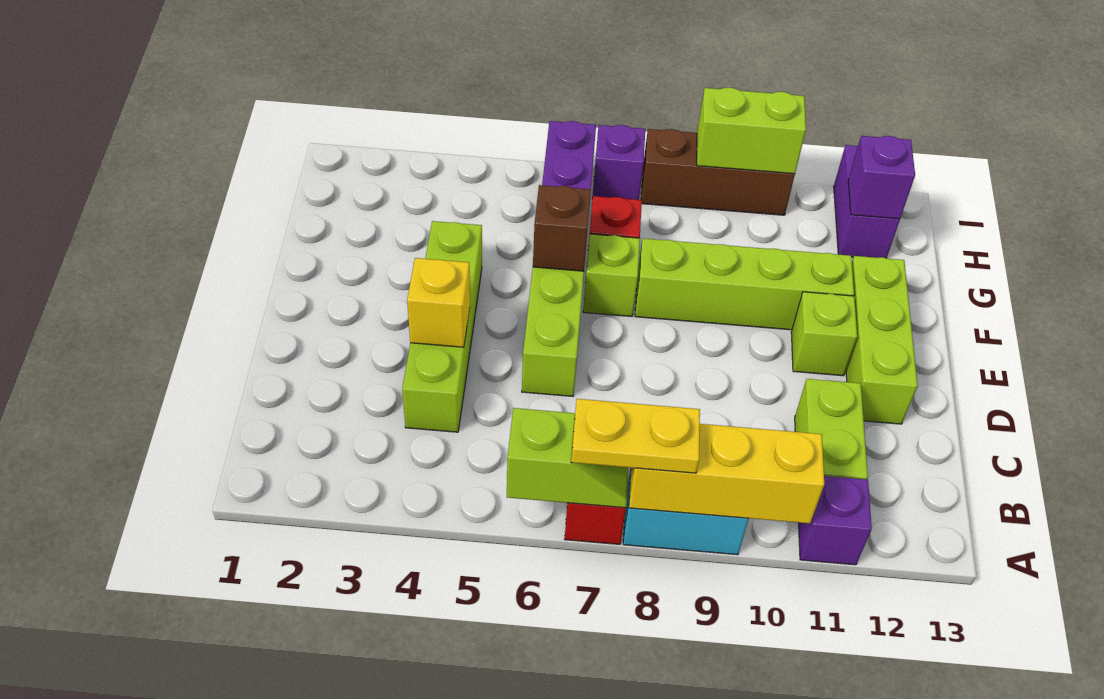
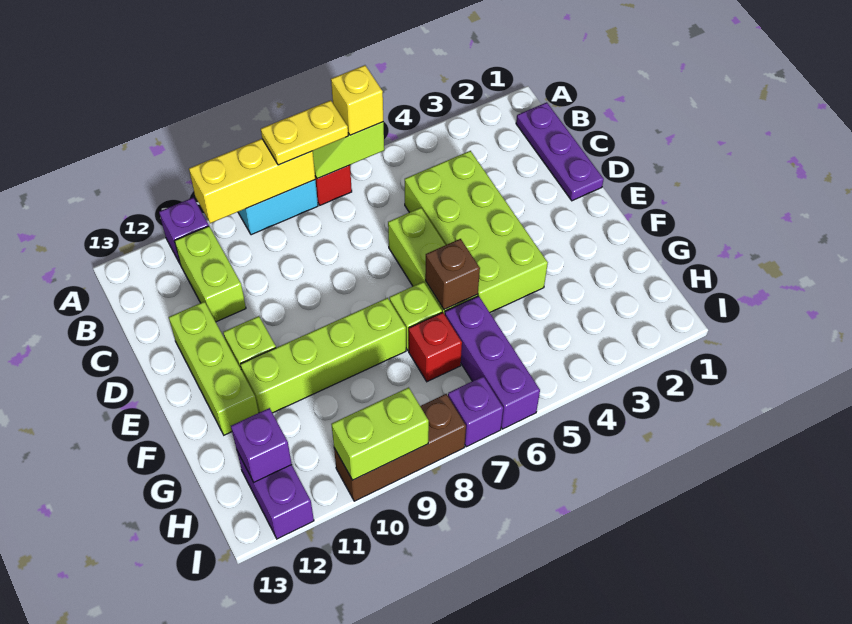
none -> purple 1x3 plate [516,102,604,201]
lime 1x4 brick [402,221,482,432] -> lime 2x4 brick [405,151,548,312]
yellow 1x1 brick [407,258,470,347] -> yellow 1x1 brick moved to [331,65,383,135]

